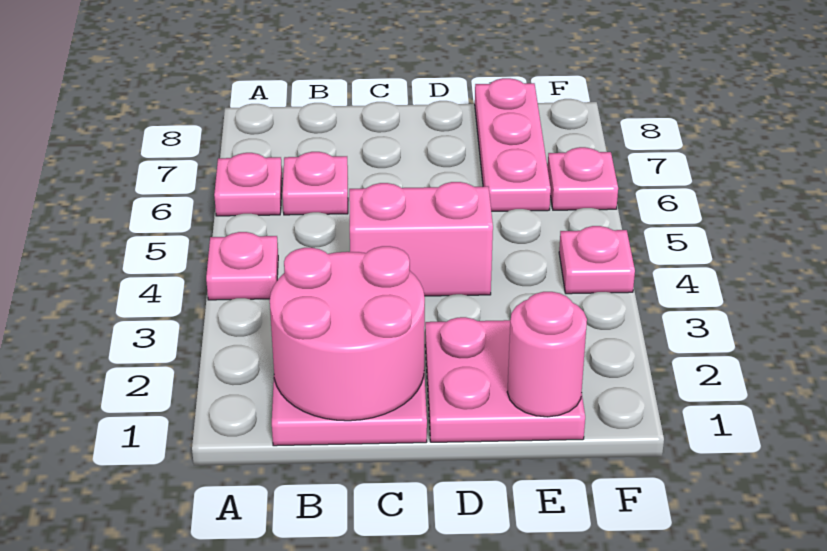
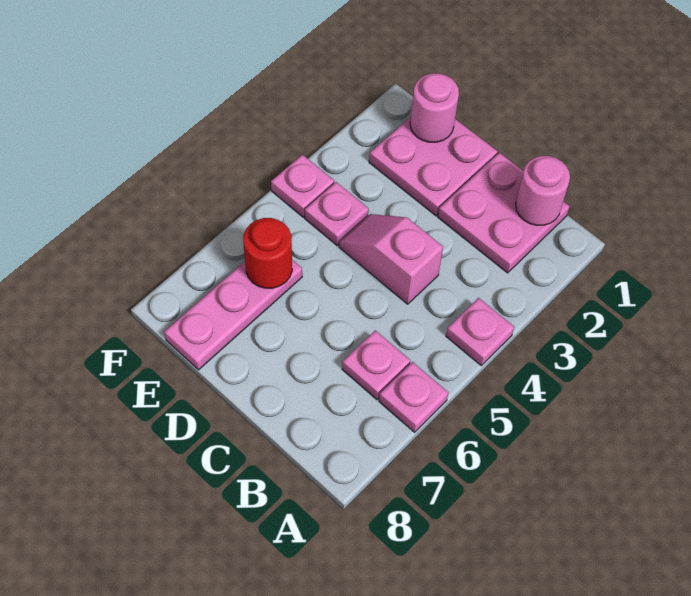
pink 2x2 round brick [270,246,425,421] -> pink 1x1 round brick [516,156,570,225]
pink 1x2 brick [349,182,493,296] -> pink 1x2 slope [339,214,443,304]
none -> red 1x1 round brick [243,218,292,288]
pink 1x1 plate [548,147,618,210] -> pink 1x1 plate moved to [305,182,369,245]

